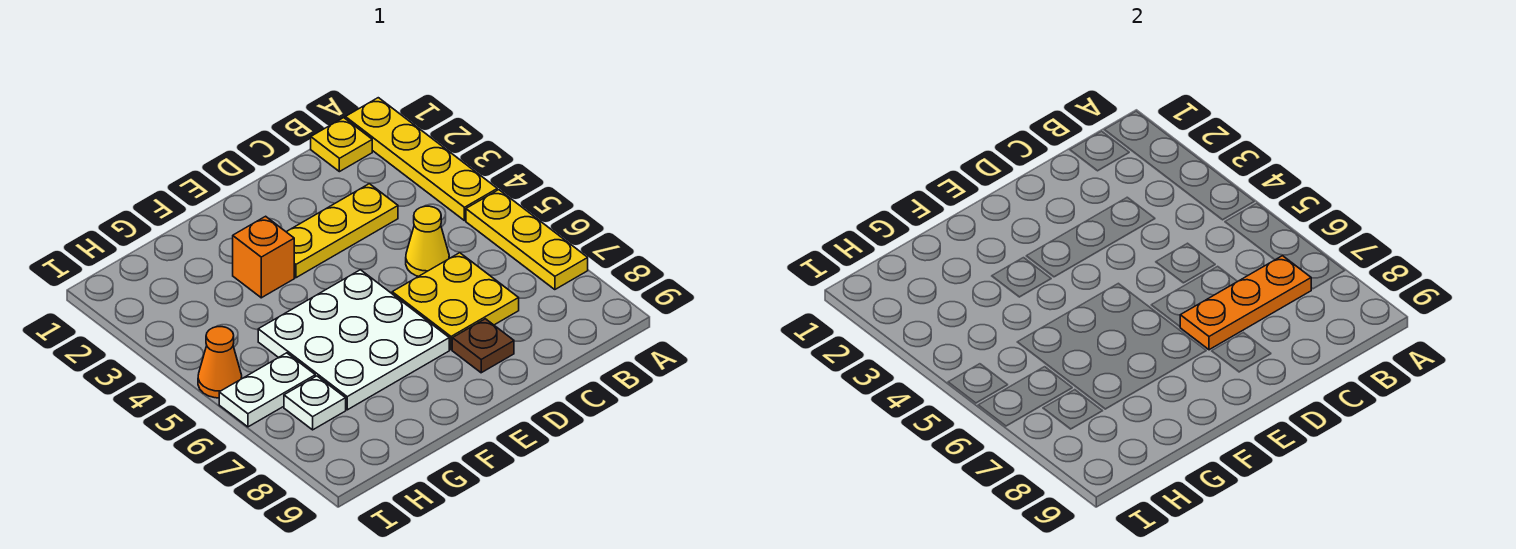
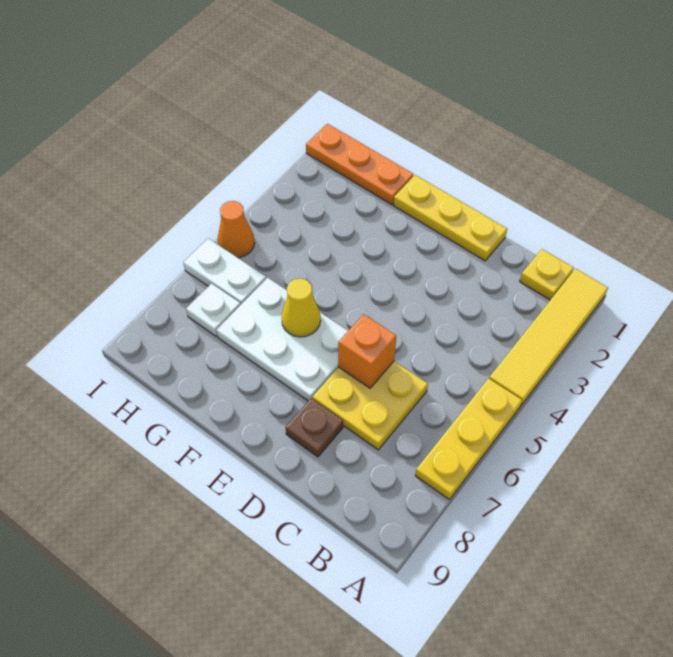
yellow 1x4 plate [345,98,497,221] -> yellow 1x4 tile [489,269,608,405]
orange 1x3 plate [1180,256,1311,350] -> orange 1x3 plate moved to [306,124,413,205]
yellow 1x3 plate [287,184,398,278] -> yellow 1x3 plate moved to [393,175,507,261]
yellow 1x1 cone [406,206,449,276] -> yellow 1x1 cone moved to [282,278,321,337]
white 3x3 plate [258,270,449,410] -> white 2x3 plate [216,278,348,401]
orange 1x1 brick [233,216,294,298] -> orange 1x1 brick moved to [338,314,396,388]

